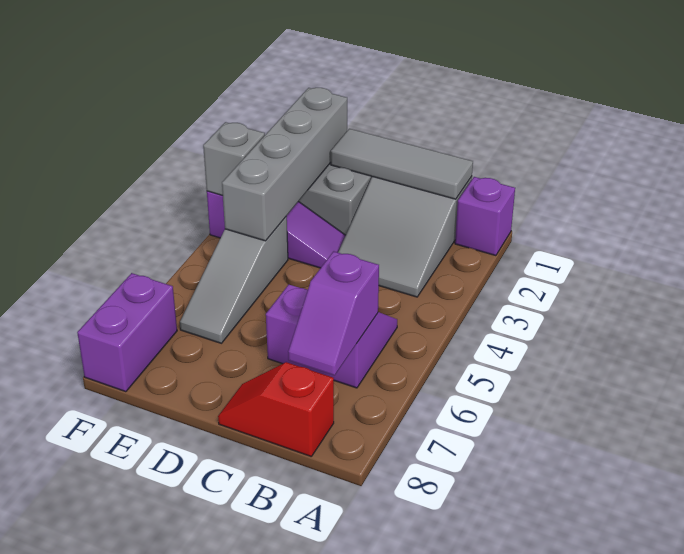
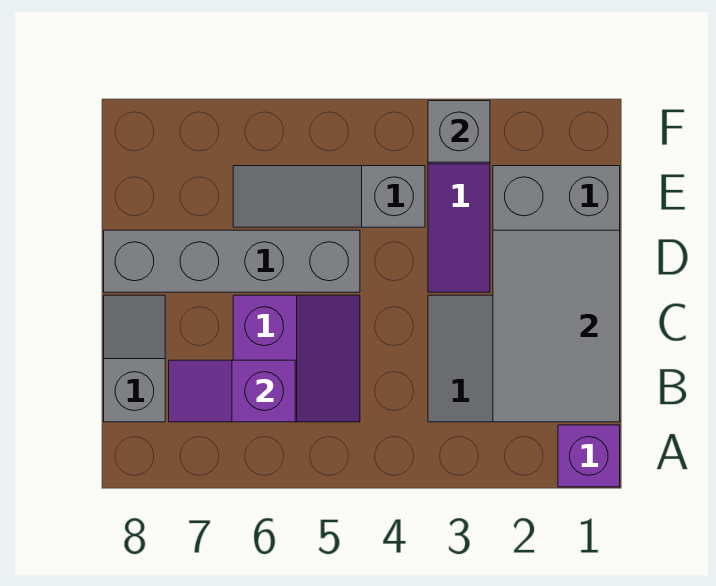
grey 1x3 tile [331,129,473,199] -> grey 2x3 tile [493,230,620,422]
red 1x2 slope [218,362,334,457] -> grey 1x2 slope [104,295,165,422]
grey 1x4 brick [222,88,347,241] -> grey 1x4 brick moved to [104,230,360,292]
purple 1x2 brick [77,273,177,392] -> none

